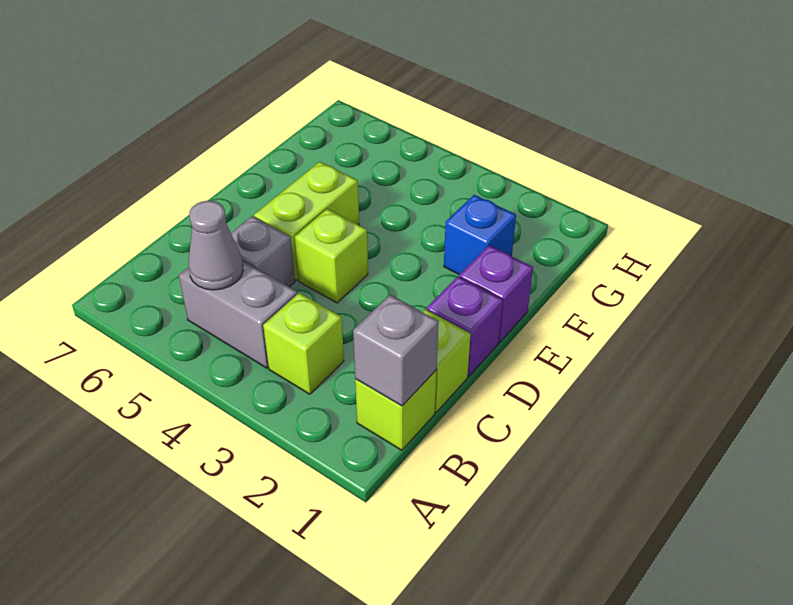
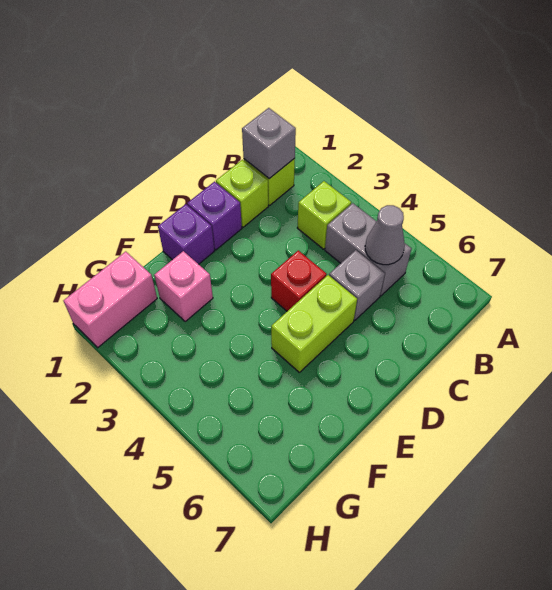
lime 1x1 brick [295,209,368,303] -> red 1x1 brick [271,250,327,311]
blue 1x1 brick [444,195,516,275] -> pink 1x1 brick [154,251,213,321]
none -> pink 1x2 brick [63,252,157,348]

